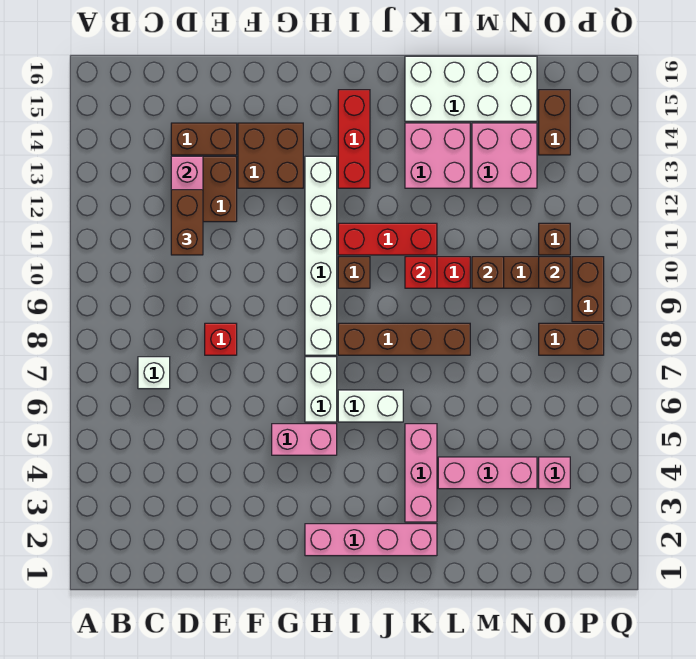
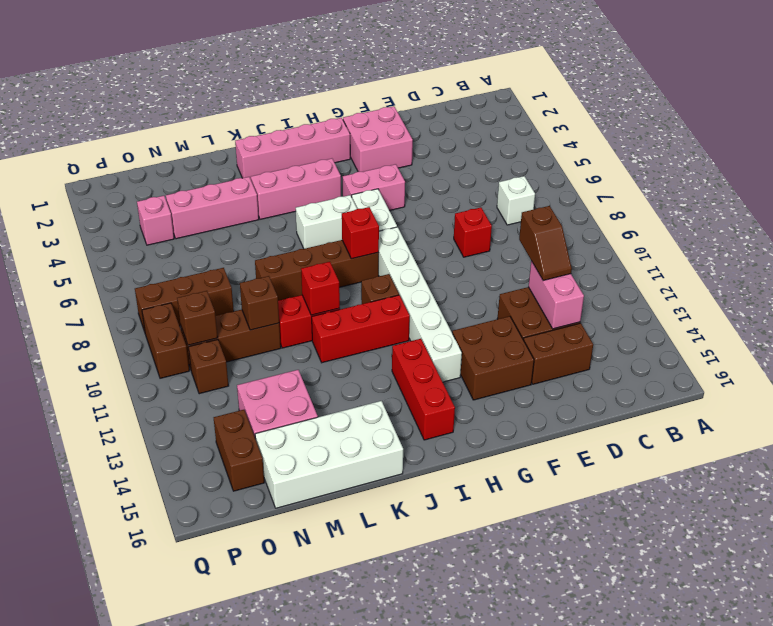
brown 1x2 brick [171,190,203,255] -> brown 1x2 slope [519,206,572,281]
none -> red 1x1 brick [342,207,379,259]
pink 1x3 brick [405,424,437,522] -> pink 1x3 brick turned to [251,159,341,219]
pink 2x2 brick [405,123,470,188] -> pink 2x2 brick moved to [343,106,413,172]
brown 1x2 brick [539,323,604,355] -> brown 1x3 brick [135,268,234,332]

